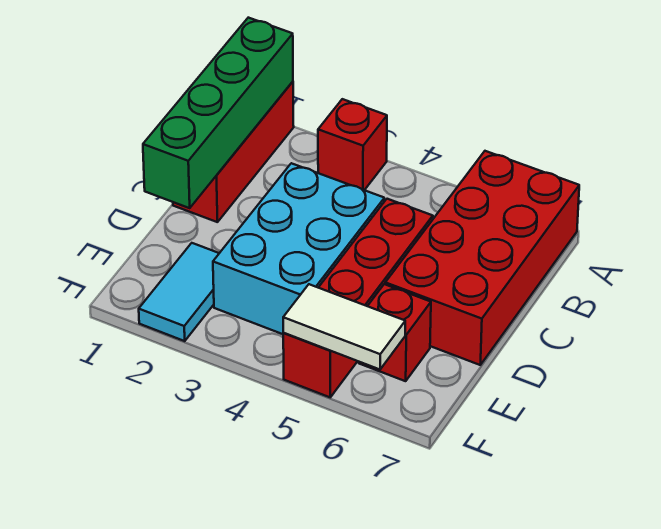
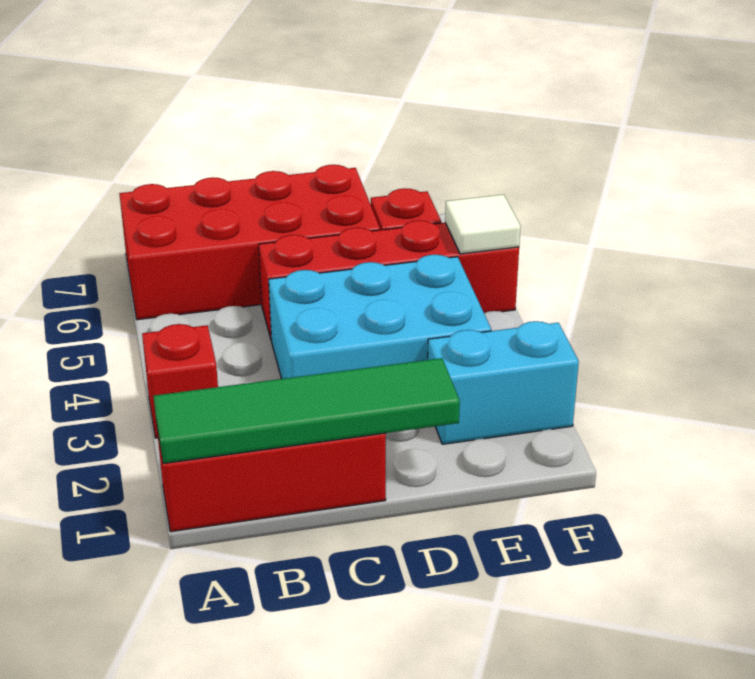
green 1x4 brick [143,18,293,208] -> green 1x4 tile [153,358,460,464]
cyan 1x2 tile [139,243,219,341] -> cyan 1x2 brick [428,321,579,444]
white 1x2 tile [283,284,405,369] -> white 1x1 tile [445,195,521,254]

